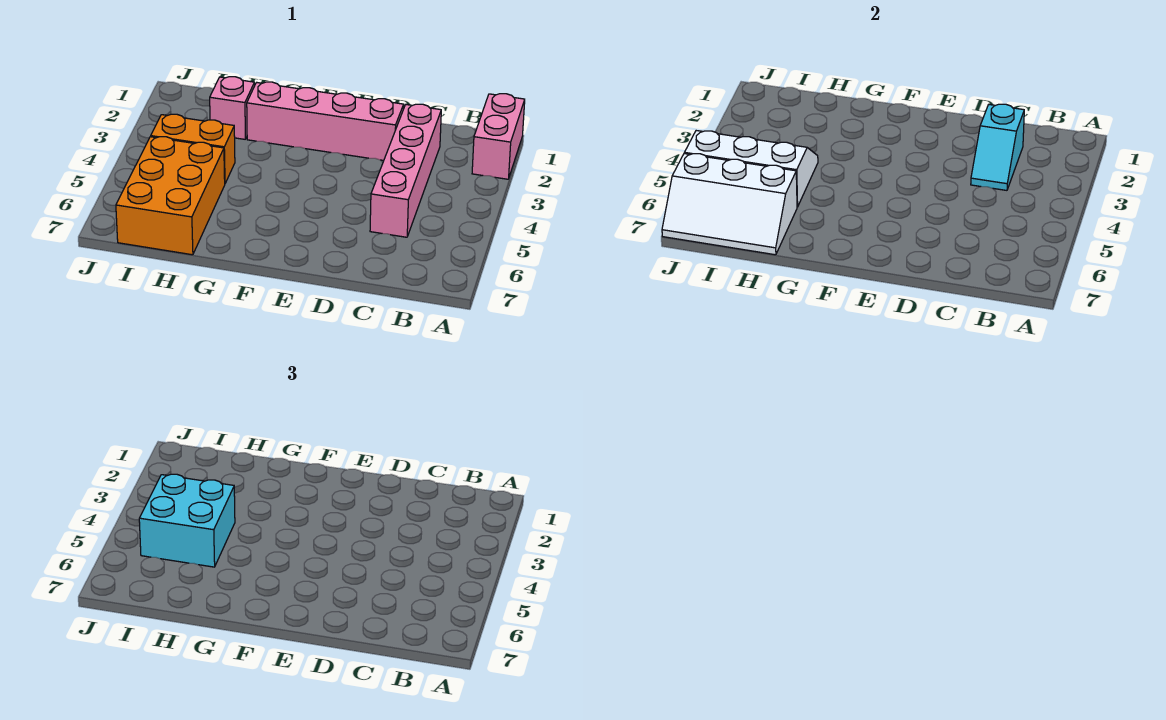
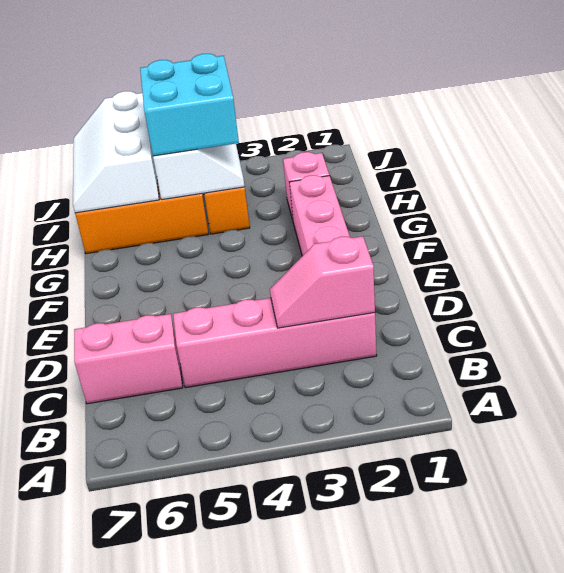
pink 1x2 brick [472,94,525,179] -> pink 1x2 brick moved to [74,314,183,404]
cyan 1x2 slope [971,104,1024,190] -> pink 1x2 slope [270,236,375,328]

